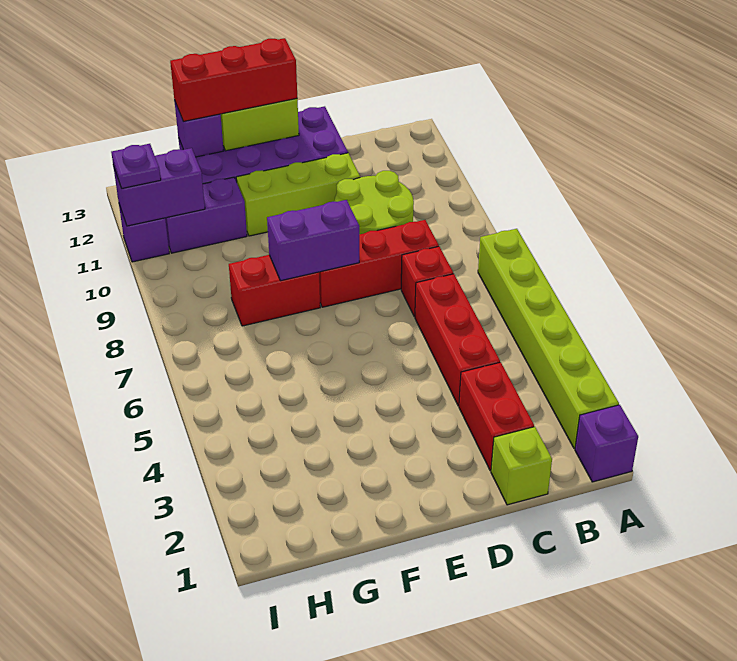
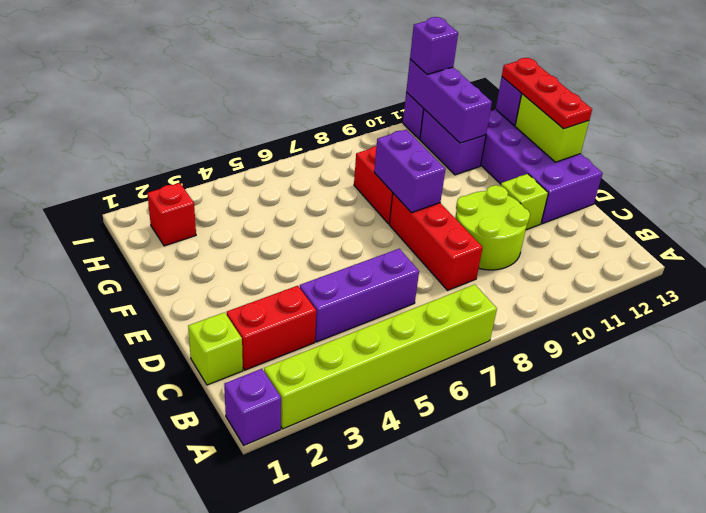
red 1x3 brick [415,274,500,406] -> purple 1x3 brick [300,249,419,342]
red 1x1 brick [401,246,453,317] -> red 1x1 brick moved to [147,183,196,246]
lime 1x3 brick [236,153,360,236] -> lime 1x1 brick [501,174,548,230]
red 1x3 brick [170,38,297,121] -> red 1x3 plate [502,58,592,129]
purple 1x2 brick [113,148,205,226] -> purple 1x3 brick [406,59,492,143]
purple 1x1 plate [111,144,161,188] -> purple 1x1 brick [410,17,458,74]

